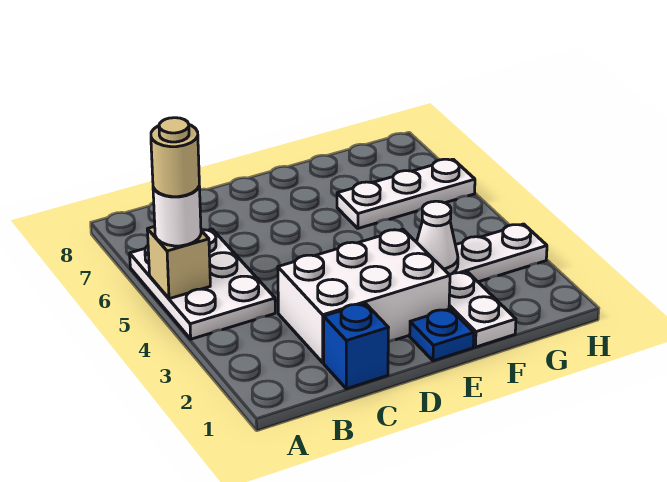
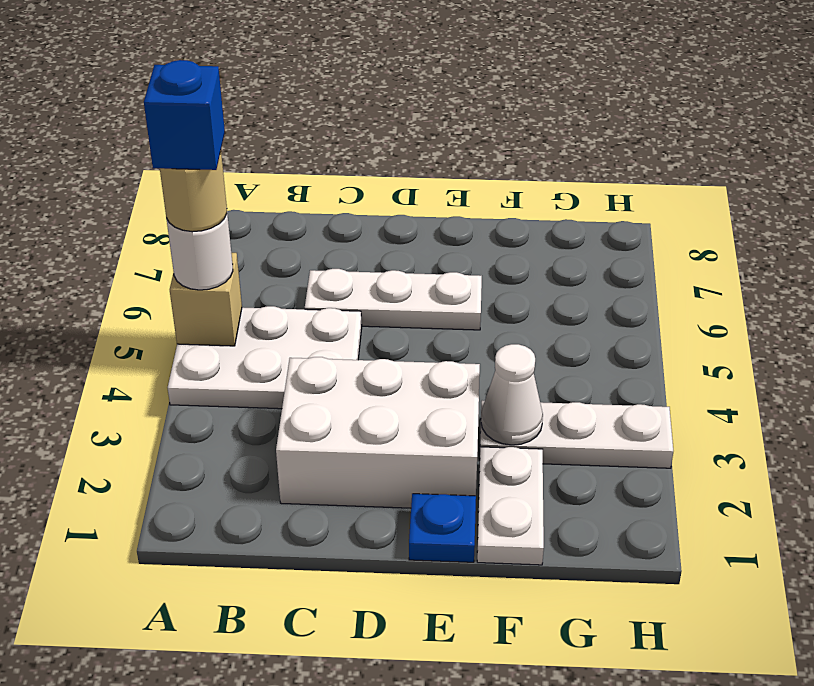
white 2x3 plate [130,229,275,339] -> white 2x3 plate turned to [168,306,362,409]
blue 1x1 brick [324,303,389,389] -> blue 1x1 brick moved to [144,60,225,170]
white 1x3 plate [337,159,475,228] -> white 1x3 plate moved to [305,269,482,330]

